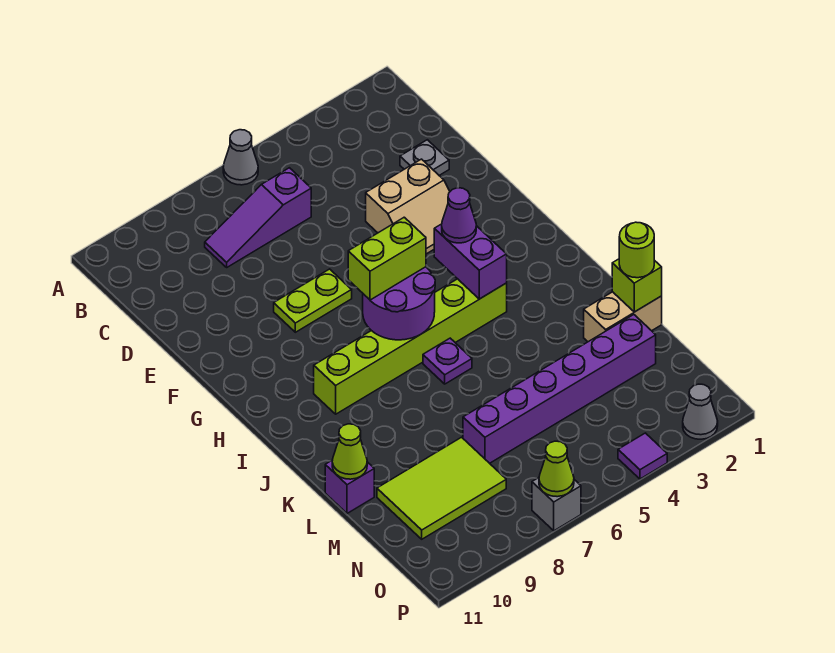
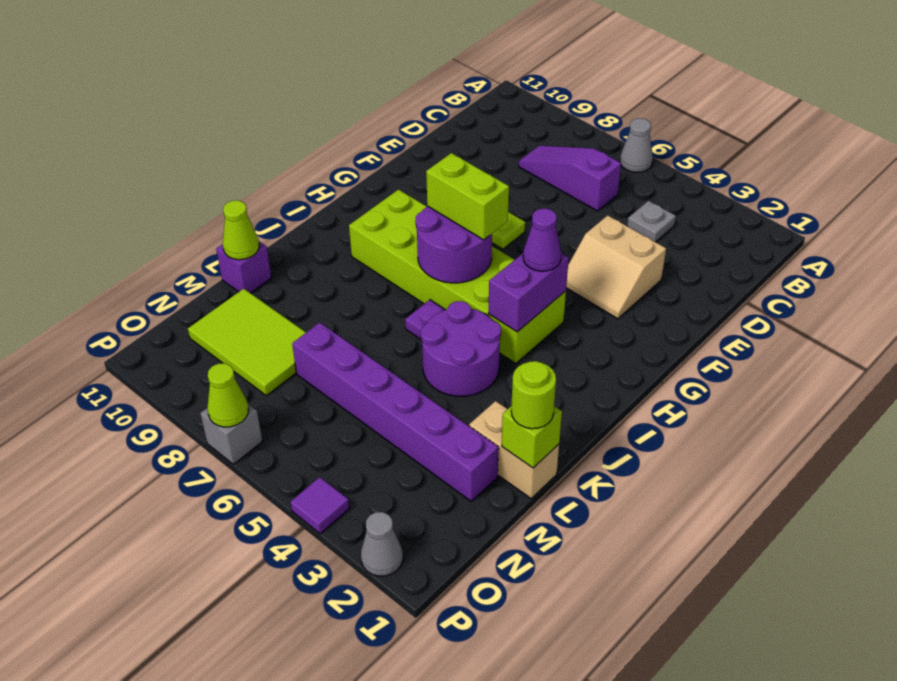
grey 1x1 plate [400,140,449,175] -> grey 1x1 plate moved to [627,201,676,242]
lime 1x6 brick [314,279,507,414] -> lime 2x6 brick [349,190,566,364]
none -> purple 2x2 round brick [421,301,501,396]

